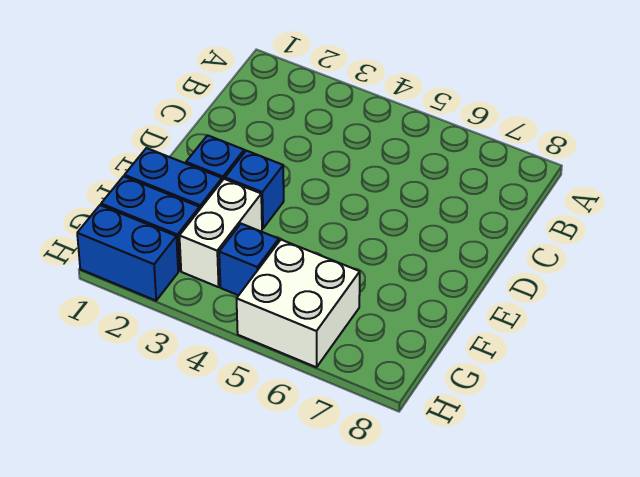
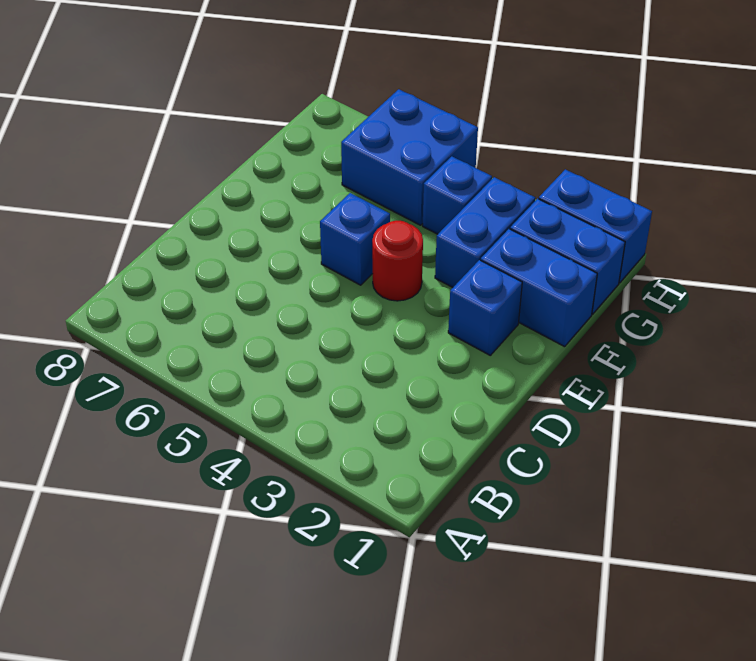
blue 1x1 brick [225,151,284,229] -> blue 1x1 brick moved to [320,193,390,285]
none -> red 1x1 round brick [372,221,423,301]
white 1x2 brick [180,179,262,287] -> blue 1x2 brick [435,177,535,287]
white 2x2 brick [237,240,360,367] -> blue 2x2 brick [341,89,478,225]

